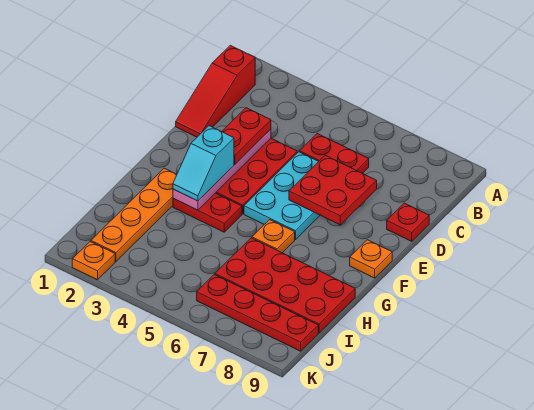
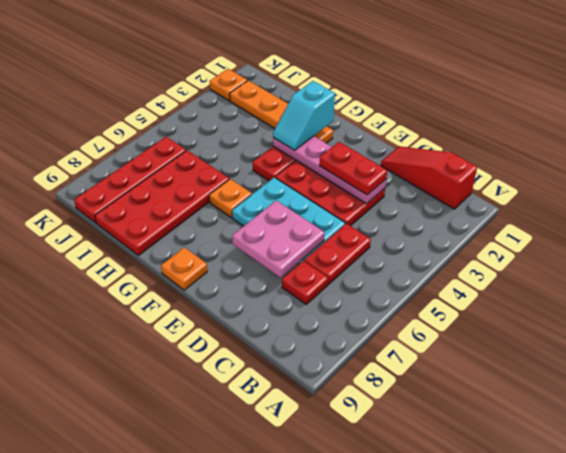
red 2x2 plate [289,155,377,225] -> pink 2x2 plate [232,201,325,278]
red 1x1 plate [387,203,429,241] -> red 1x1 plate moved to [282,261,328,304]
cyan 1x2 slope [173,126,234,201] -> cyan 1x2 slope turned to [273,81,335,150]

